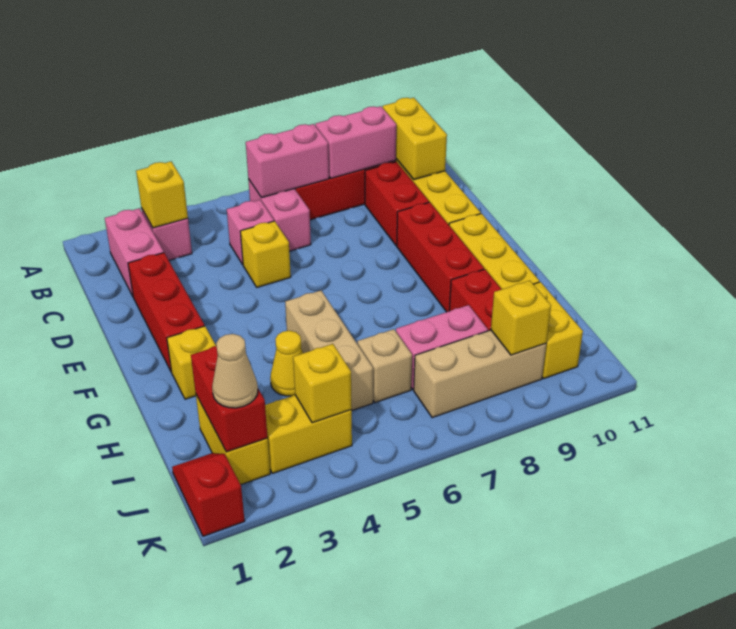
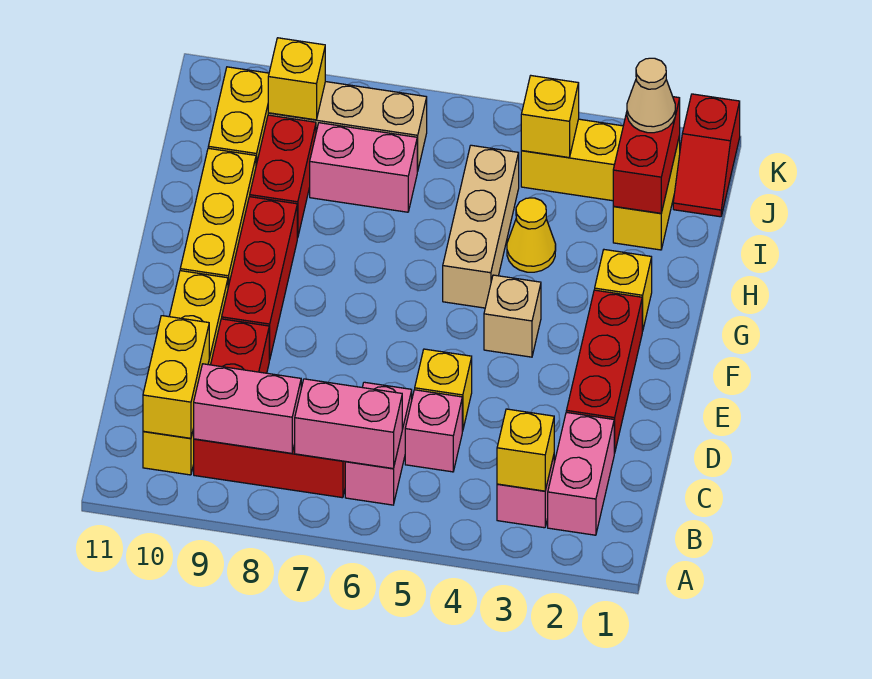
tan 1x1 brick [357,329,412,403] -> tan 1x1 brick moved to [484,275,541,357]

